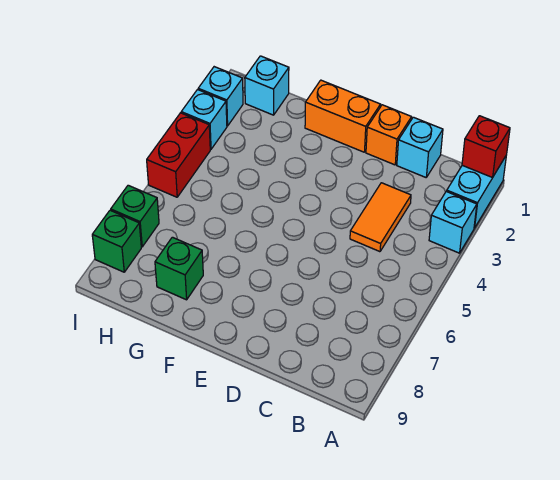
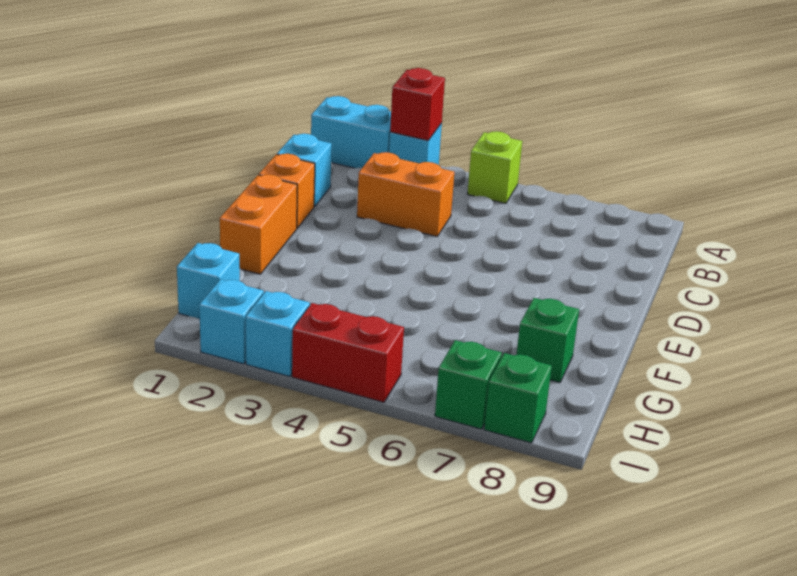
red 1x1 brick [462,116,510,178] -> red 1x1 brick moved to [390,68,445,140]
none -> lime 1x1 brick [467,131,522,203]
orange 1x2 tile [350,183,411,252] -> orange 1x2 brick [357,152,454,236]

